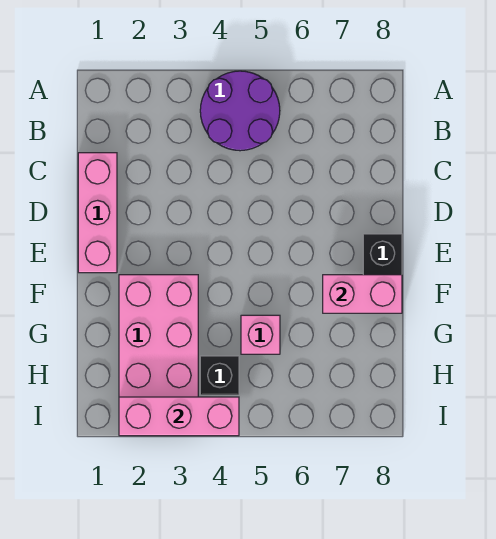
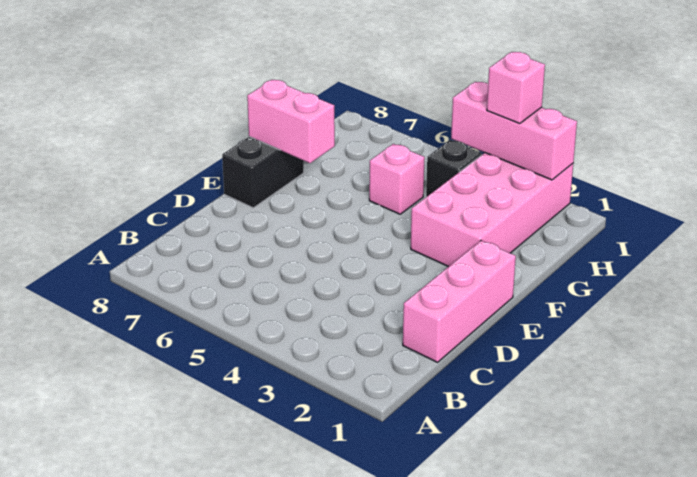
purple 2x2 round brick [200,71,280,151] -> none
none -> pink 1x1 brick [487,52,545,124]

